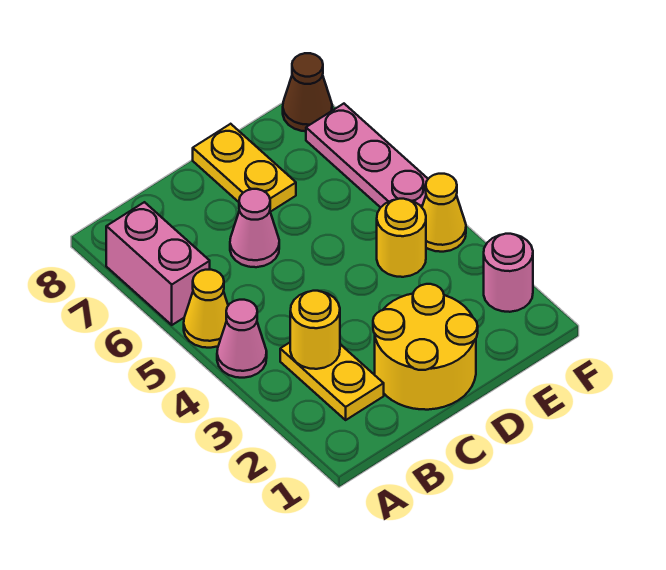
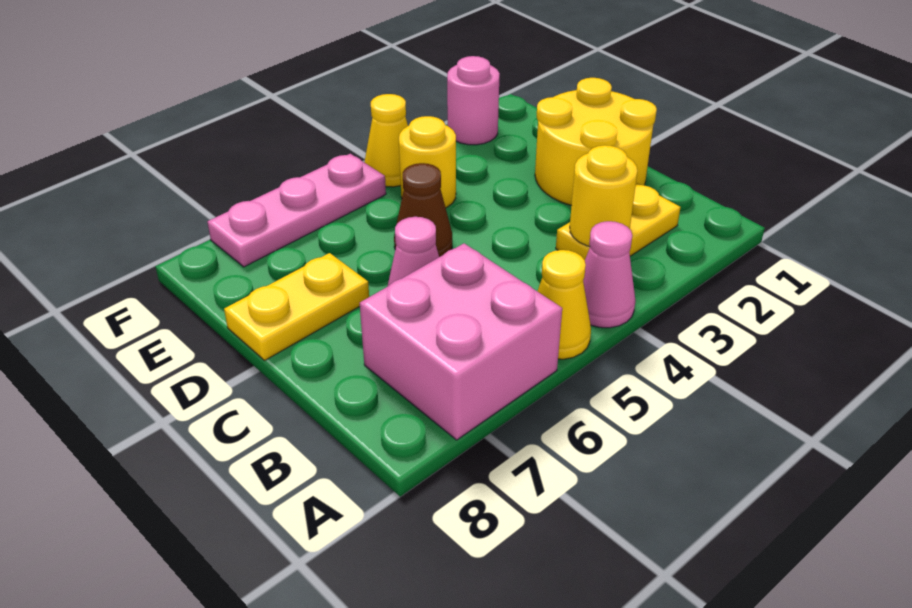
pink 1x2 brick [106,202,210,325] -> pink 2x2 brick [360,243,562,440]
brown 1x1 cone [283,53,332,131] -> brown 1x1 cone moved to [394,163,452,257]

